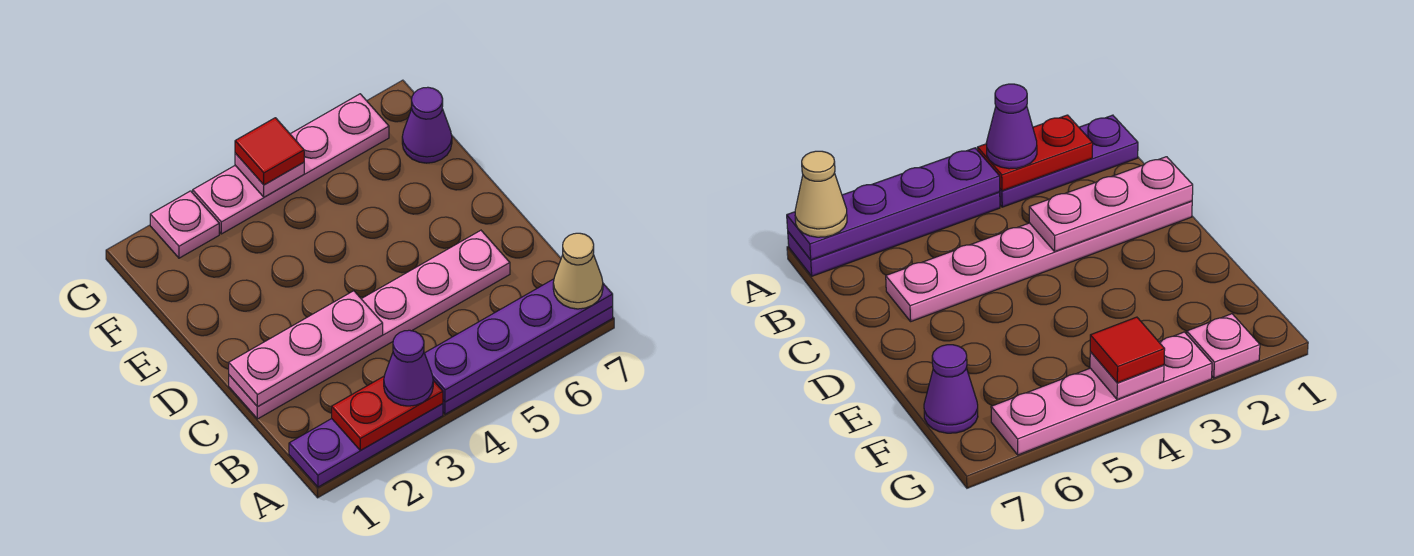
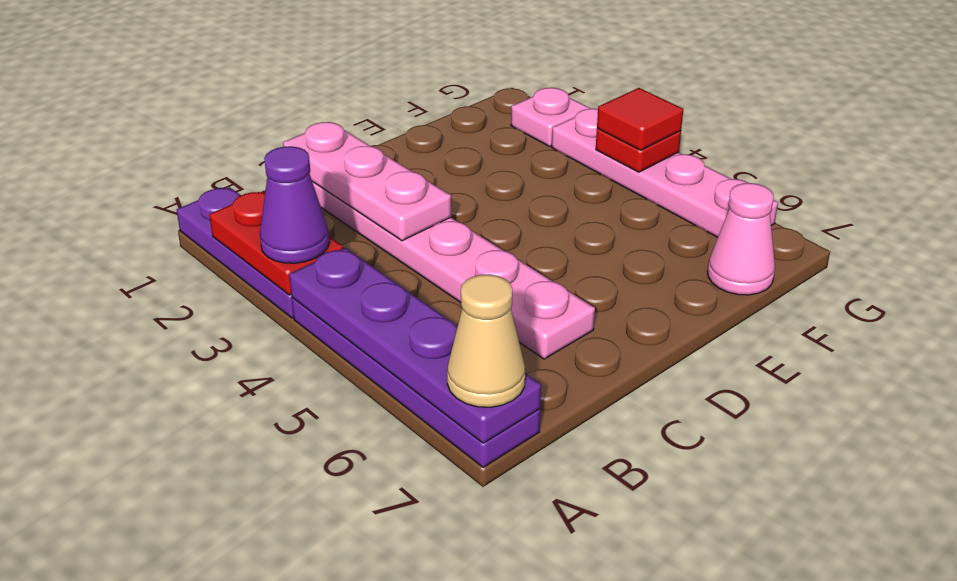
purple 1x1 cone [402,87,452,163] -> pink 1x1 cone [707,183,775,295]
pink 1x1 plate [235,153,304,197] -> red 1x1 plate [596,128,681,172]

